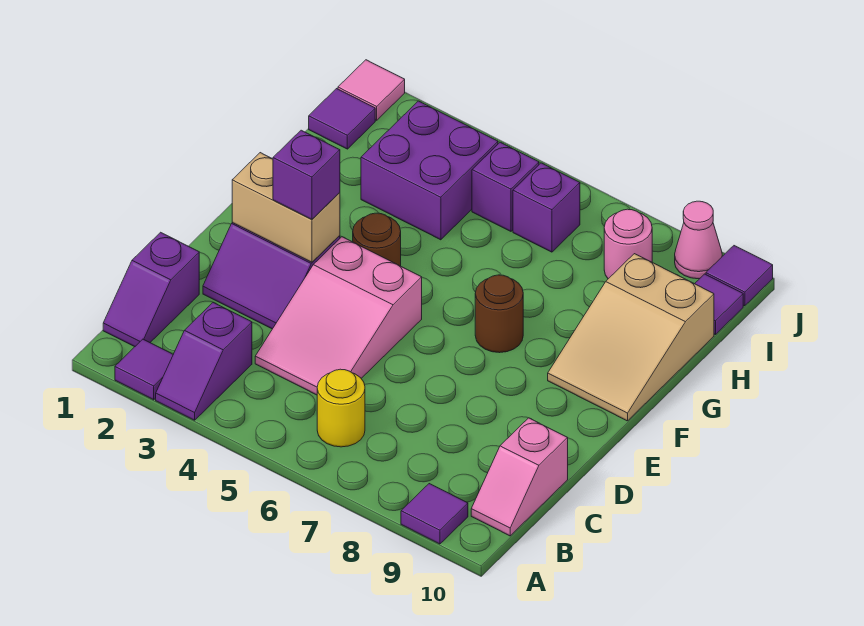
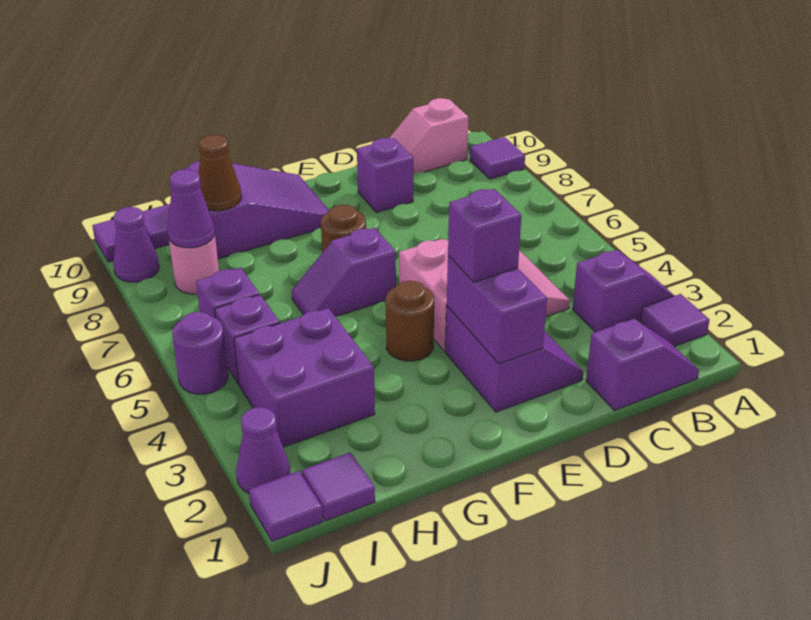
yellow 1x1 round brick [317,369,365,447] -> none
pink 1x2 slope [471,418,568,536] -> pink 1x2 slope turned to [390,98,469,175]
none -> purple 1x1 brick [357,138,413,212]
tan 1x2 brick [232,153,340,262] -> purple 1x2 brick [447,256,547,364]
none -> purple 1x2 slope [292,228,396,317]
tan 2x3 slope [548,254,714,421] -> purple 2x3 slope [175,161,329,259]
none -> brown 1x1 cone [199,135,241,211]
none -> purple 1x1 cone [167,169,215,248]
pink 1x1 tile [338,60,405,120] -> purple 1x1 tile [249,471,323,541]
none -> purple 1x1 cone [236,407,290,493]
none -> purple 1x1 round brick [172,312,228,394]
pink 1x1 cone [675,201,722,279] -> purple 1x1 cone [113,207,159,282]

